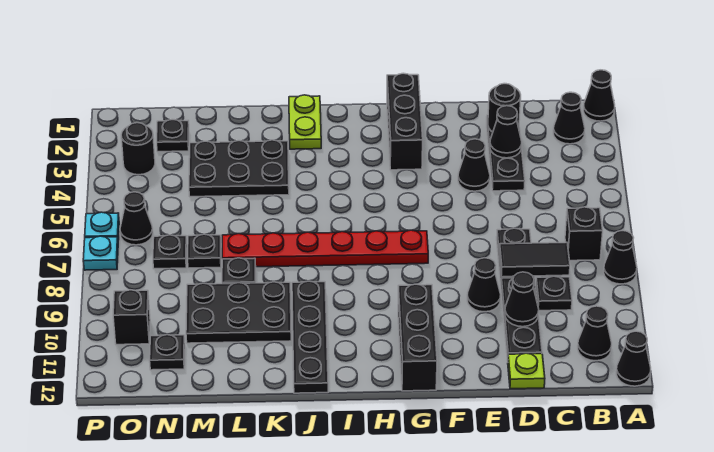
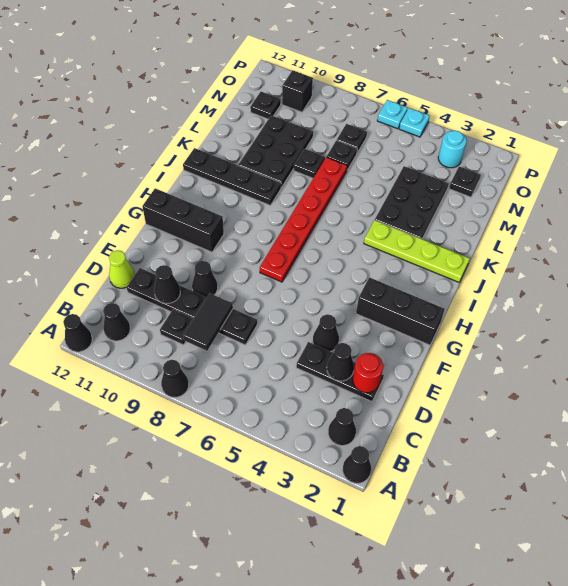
black 1x1 brick [565,207,603,261] -> none
black 1x1 round brick [488,84,521,132] -> red 1x1 round brick [353,353,383,393]
lime 1x1 plate [508,353,545,389] -> lime 1x1 cone [109,250,135,288]
lime 1x2 plate [289,95,321,149] -> lime 1x4 plate [364,220,470,282]
black 1x1 round brick [121,123,155,175] -> cyan 1x1 round brick [438,131,467,168]
black 1x1 cone [120,192,153,245] -> none
cyan 1x1 plate [83,236,118,270] -> cyan 1x1 plate moved to [399,108,430,137]

